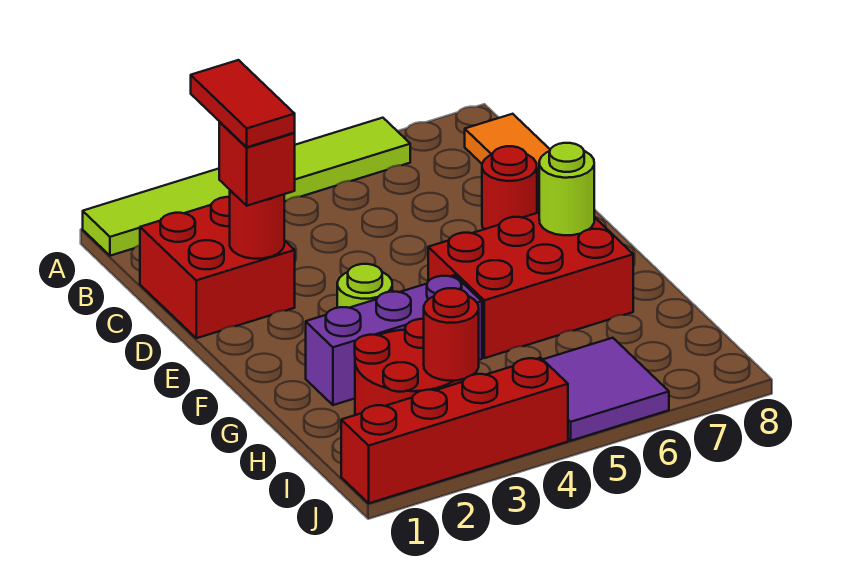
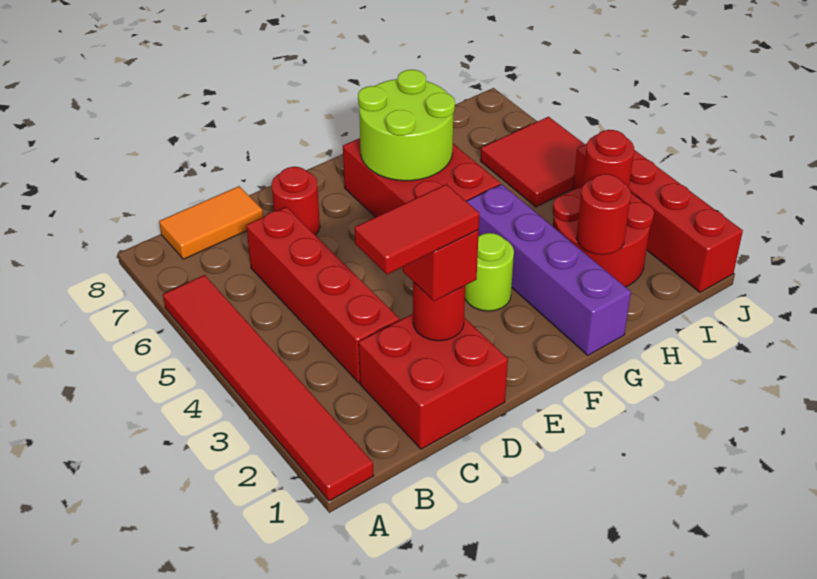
lime 1x6 tile [83,118,410,256] -> red 1x6 tile [163,275,374,501]
none -> red 1x4 brick [246,207,399,383]
lime 1x1 round brick [539,143,594,235] -> lime 2x2 round brick [358,70,455,181]
purple 1x3 brick [306,275,482,405] -> purple 1x4 brick [467,184,631,355]
none -> red 1x1 round brick [576,174,631,255]
purple 2x2 tile [543,338,669,441] -> red 2x2 tile [480,117,585,207]

